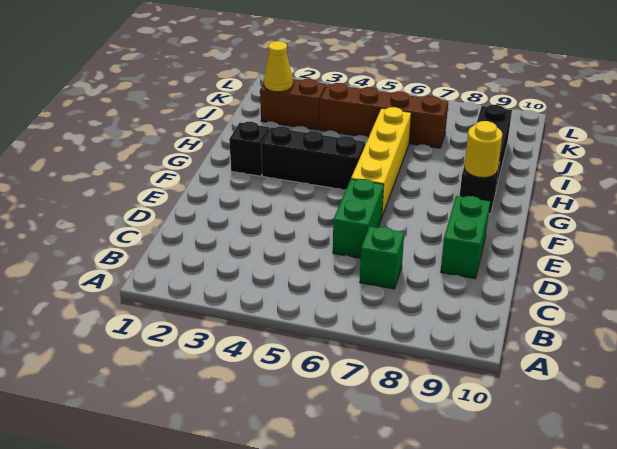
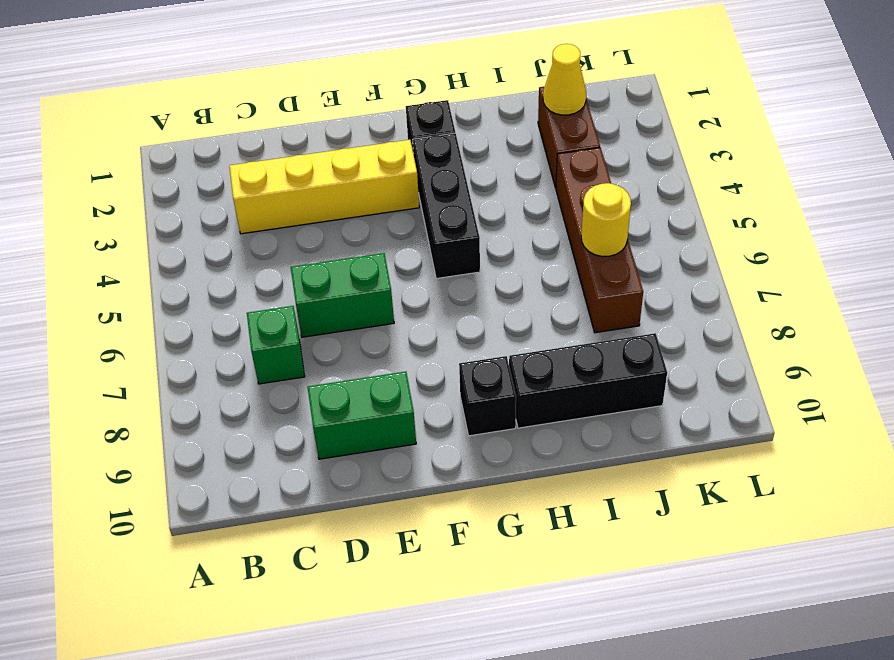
yellow 1x4 brick [351,107,411,216] -> yellow 1x4 brick moved to [229,140,419,234]
yellow 1x1 round brick [465,121,502,178] -> yellow 1x1 round brick moved to [581,183,631,256]

